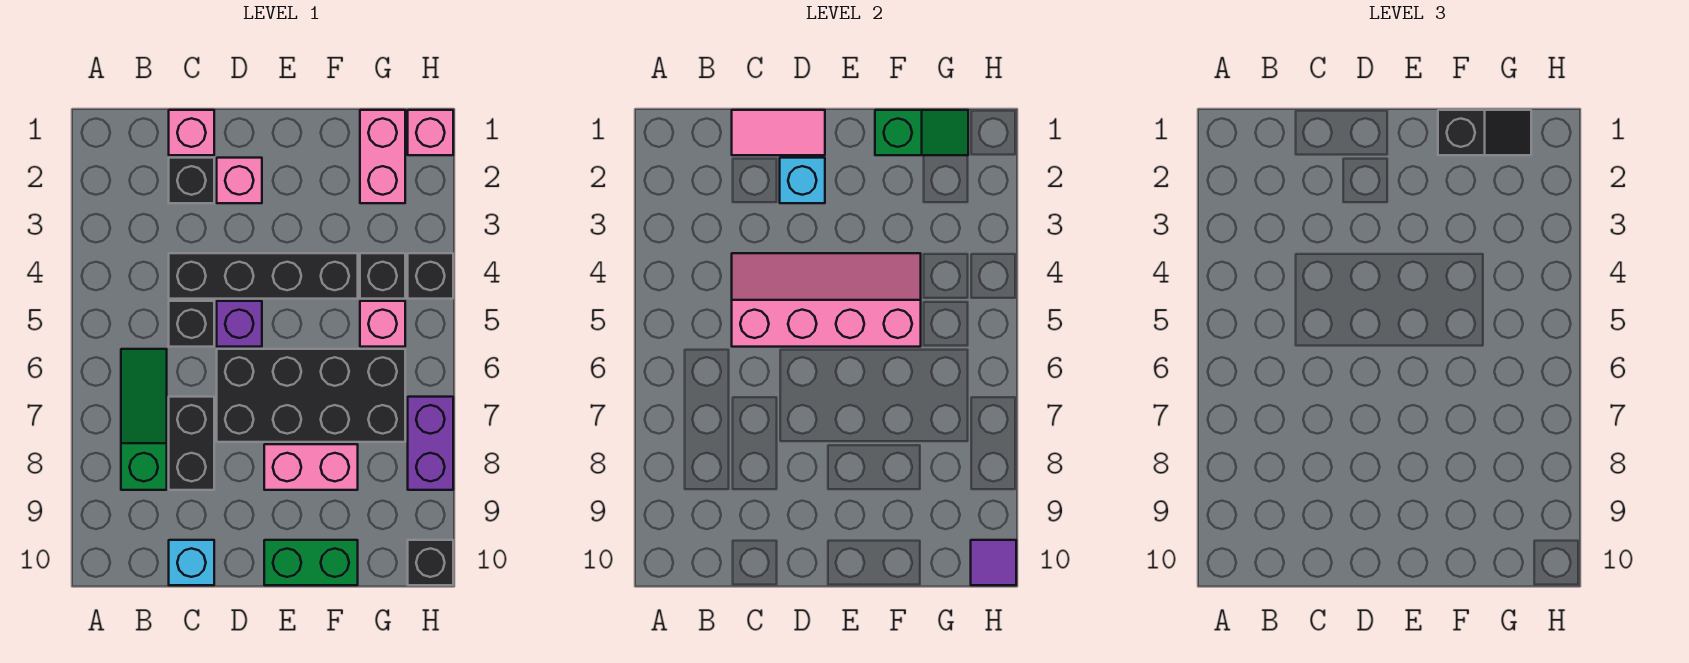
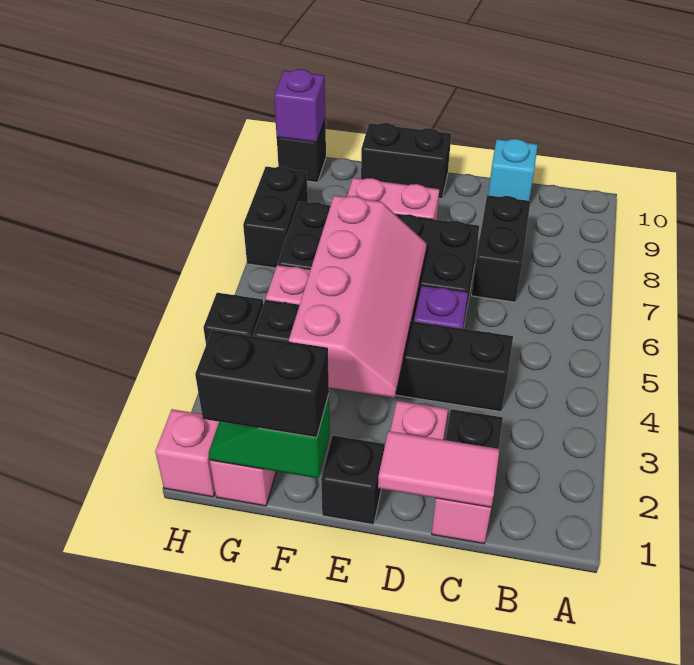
green 1x3 slope [121,349,167,490] -> none
pink 2x4 slope [732,253,921,347] -> pink 2x4 slope turned to [289,195,427,398]
black 1x1 brick [169,301,214,347] -> black 1x1 brick moved to [321,436,385,525]
cyan 1x1 brick [780,158,825,203] -> none
green 1x2 brick [264,540,358,585] -> black 1x2 brick [361,123,451,199]
black 1x2 slope [1438,110,1531,155] -> black 1x2 brick [195,330,329,438]
purple 1x2 brick [408,397,453,490] -> black 1x2 brick [243,167,308,268]
purple 1x1 tile [971,540,1016,585] -> purple 1x1 brick [274,69,325,142]

